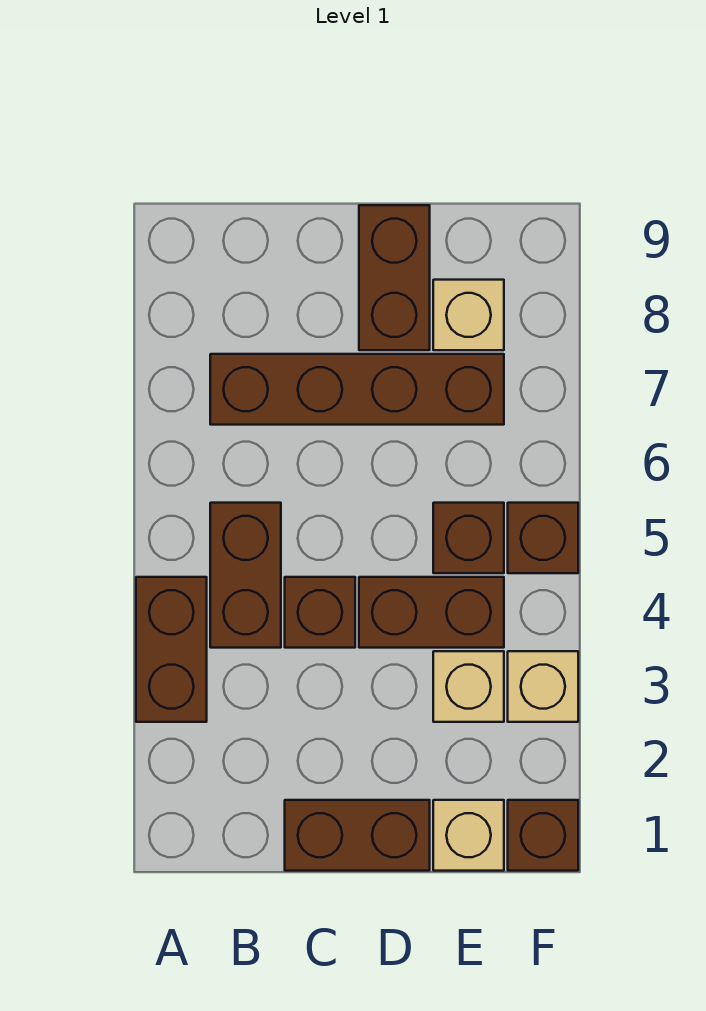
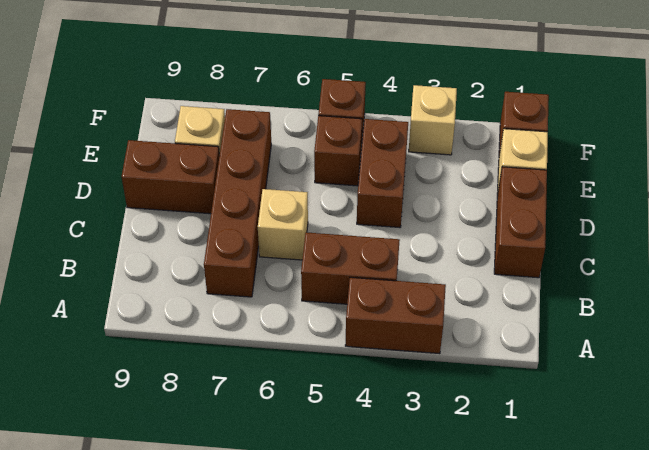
brown 1x1 brick [285,577,355,648] -> none
tan 1x1 brick [433,651,504,722] -> tan 1x1 brick moved to [258,189,308,260]

